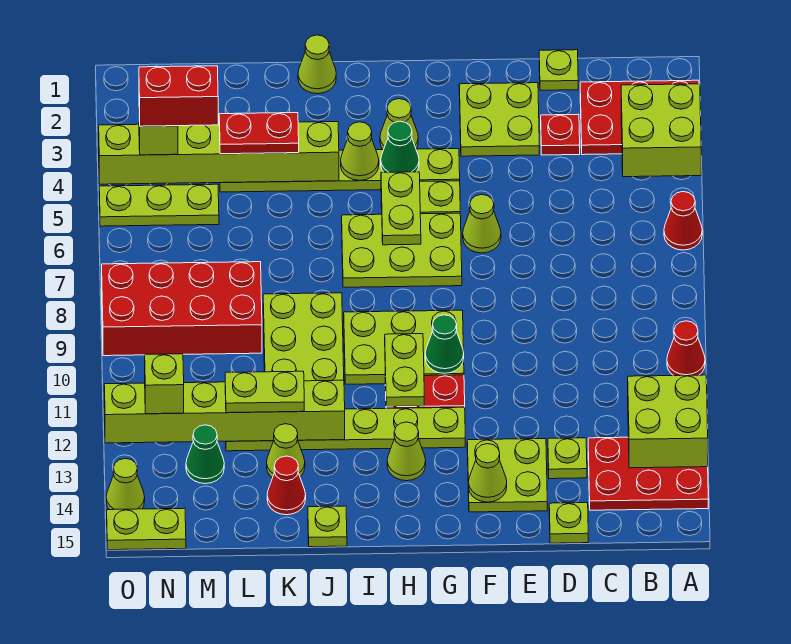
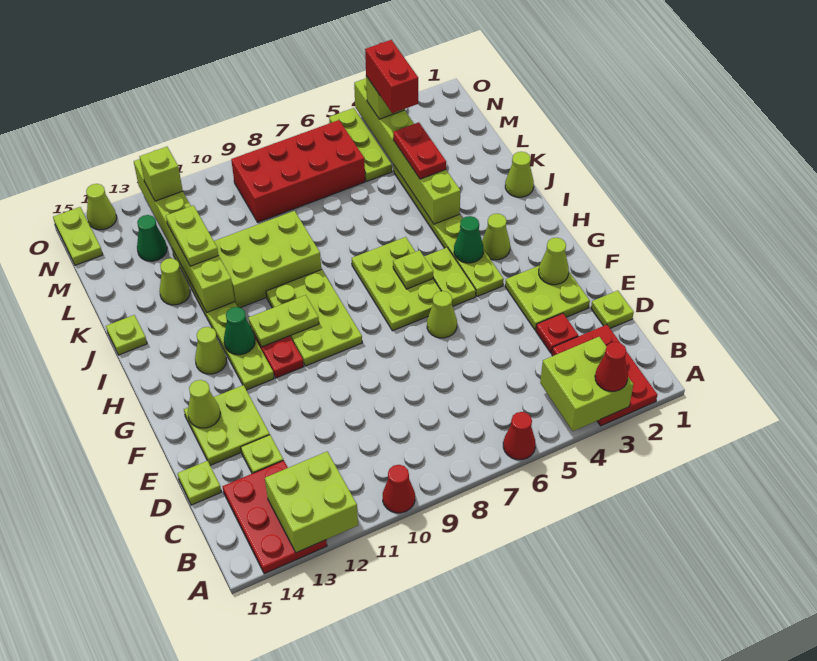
green 1x1 cone [425,315,464,373] -> green 1x1 cone moved to [224,307,255,355]
lime 1x2 plate [381,172,421,245] -> lime 1x1 plate [393,250,433,289]
lime 1x1 cone [341,122,379,181] -> lime 1x1 cone moved to [539,238,569,285]
red 1x1 cone [267,456,306,515] -> red 1x1 cone moved to [595,342,628,391]
red 2x4 brick [102,262,262,356] -> red 2x4 brick turned to [231,120,365,222]

